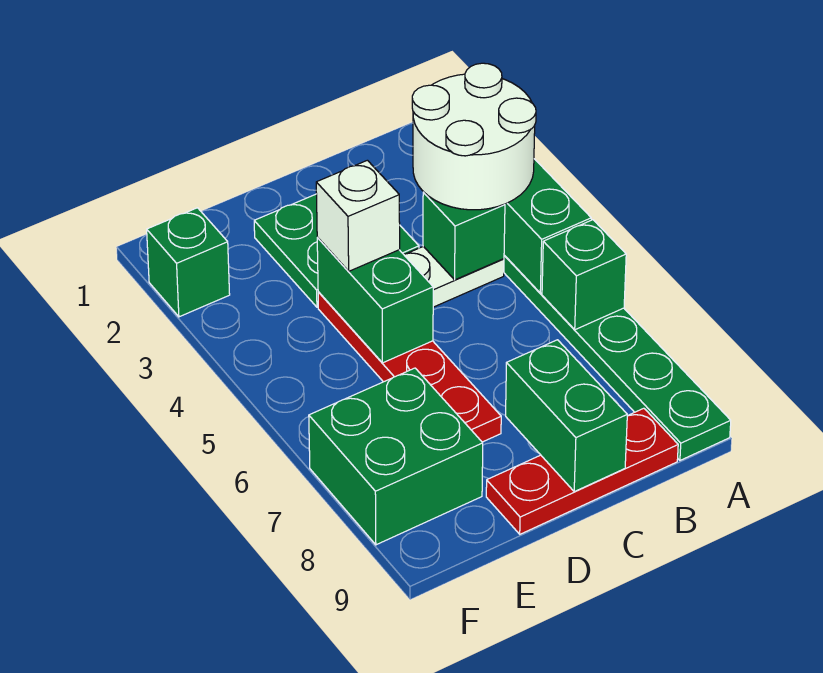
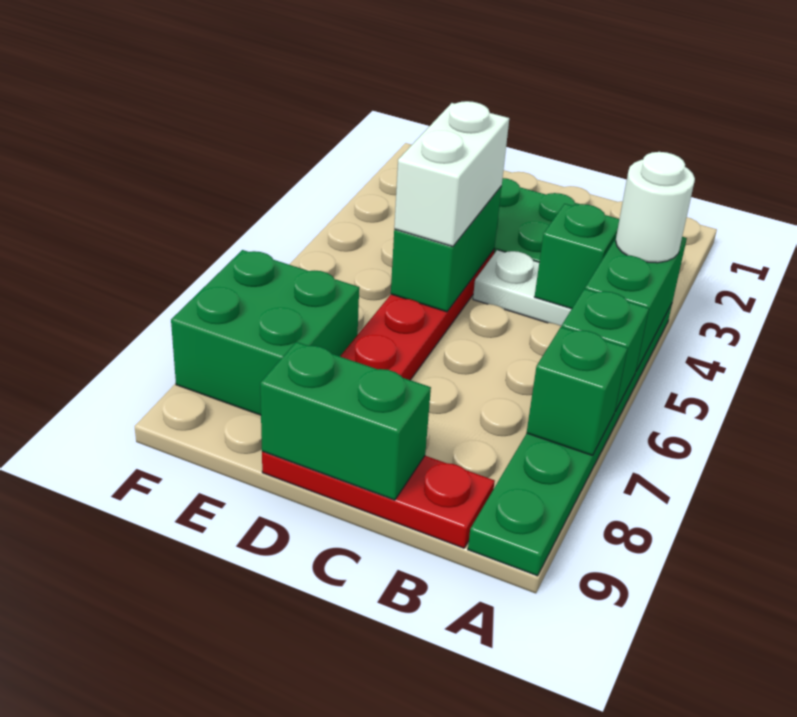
white 2x2 round brick [412,63,536,210] -> white 1x1 round brick [616,152,695,263]
green 1x2 brick [506,340,627,492] -> green 1x2 brick turned to [260,342,431,500]
white 1x1 brick [316,160,400,271] -> white 1x2 brick [394,101,509,247]
green 1x1 brick [147,208,230,317] -> green 1x1 brick moved to [527,327,627,455]

